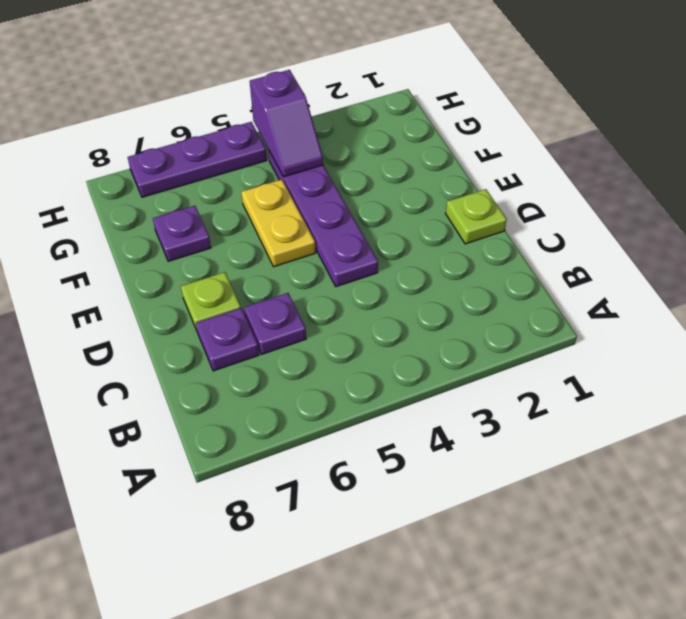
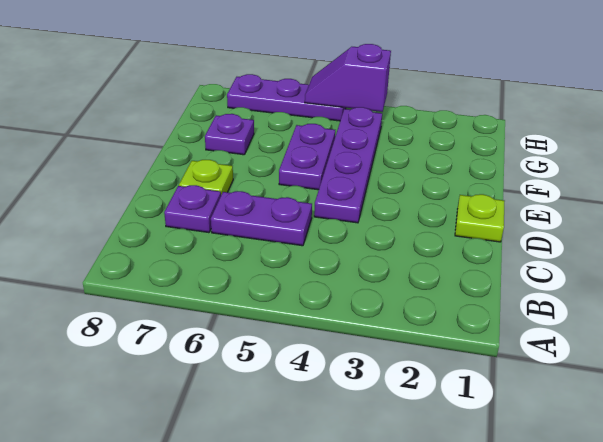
purple 1x1 plate [244,293,306,354] -> purple 1x2 plate [211,191,312,246]
yellow 1x2 plate [241,180,316,267] -> purple 1x2 plate [279,124,335,190]
purple 1x2 slope [250,70,323,177] -> purple 1x2 slope turned to [305,44,391,112]

